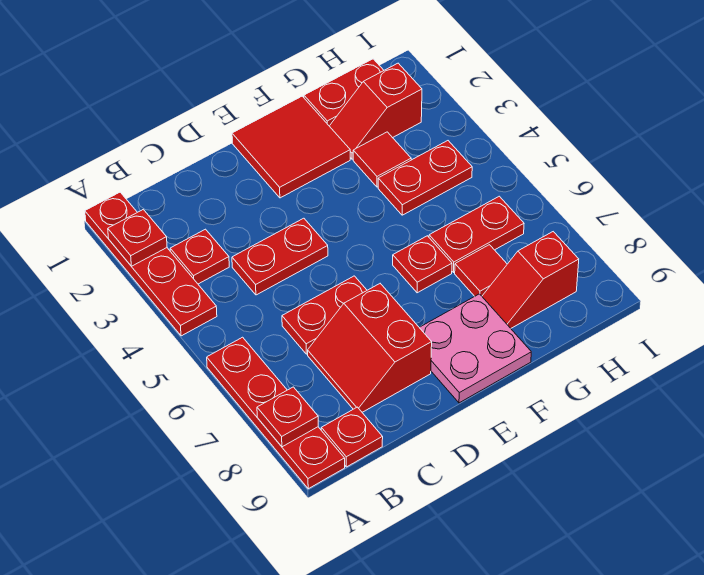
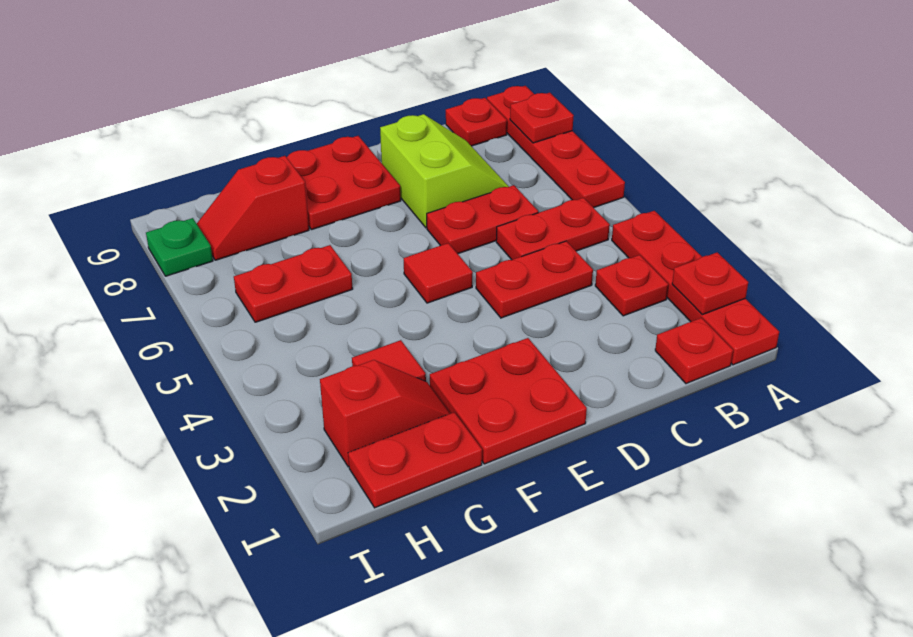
red 2x2 slope [308,284,432,412] -> lime 2x2 slope [380,114,509,228]
red 2x2 tile [232,96,350,198] -> red 2x2 plate [430,338,587,464]
pink 2x2 plate [419,294,531,403] -> red 2x2 plate [287,136,401,230]
red 1x1 plate [393,236,452,293] -> red 1x1 plate moved to [655,318,733,384]
red 1x2 plate [378,141,472,215] -> red 1x2 plate moved to [496,198,610,260]
red 1x1 tile [455,245,507,296] -> red 1x1 tile moved to [404,243,473,303]
red 1x2 slope [482,232,579,328] -> red 1x2 slope turned to [197,156,309,260]
none -> green 1x1 plate [146,218,213,276]

